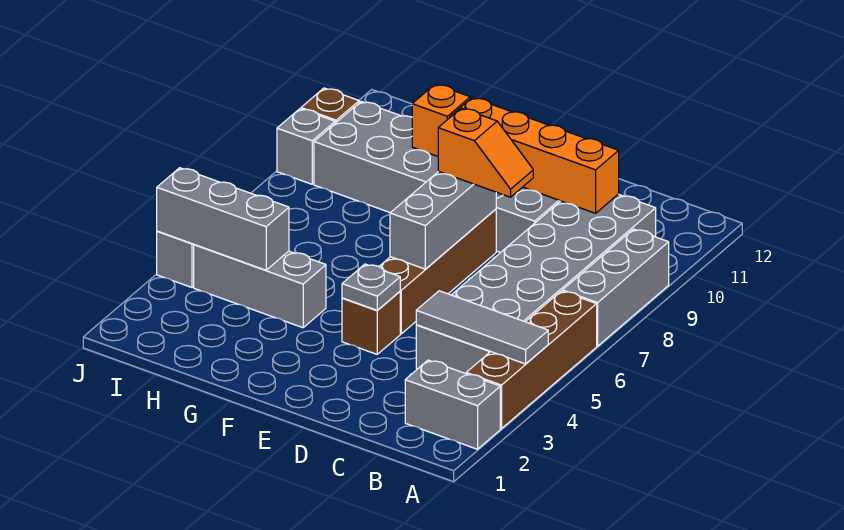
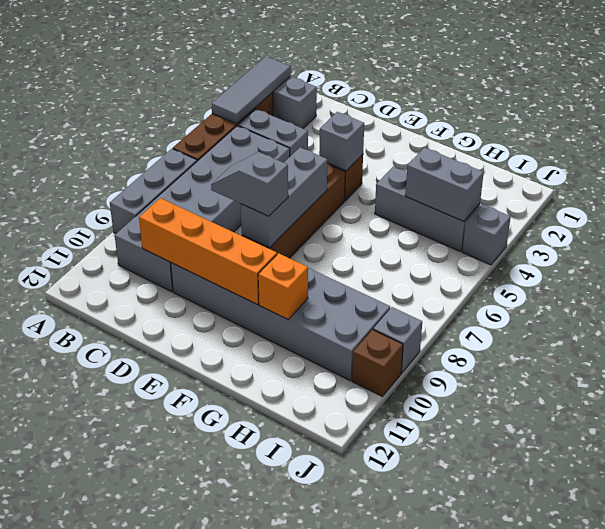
grey 1x3 tile [416,291,548,364] -> grey 1x3 tile turned to [211,56,291,124]
orange 1x2 slope [438,108,533,197] -> grey 1x2 slope [211,152,288,216]
grey 1x1 plate [342,264,400,310] -> grey 1x1 brick [319,112,364,171]
grey 1x3 brick [157,168,289,270] -> grey 1x2 brick [405,148,484,221]

